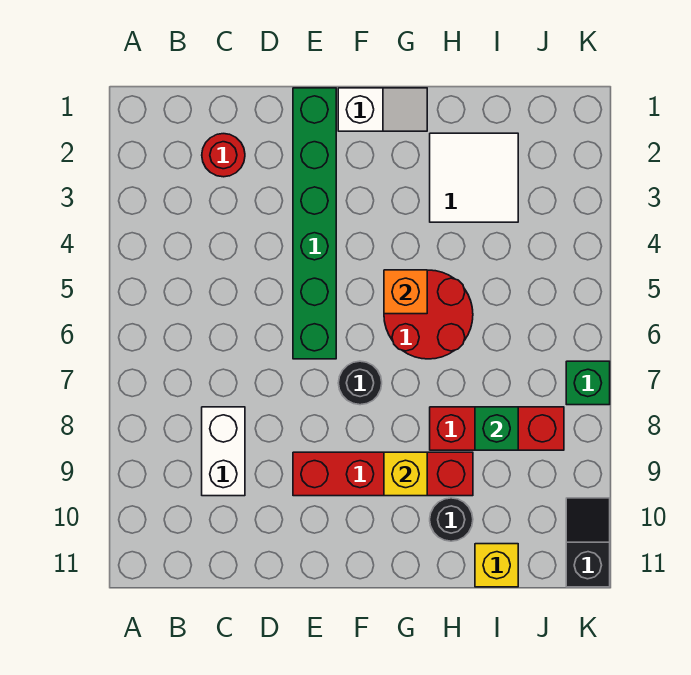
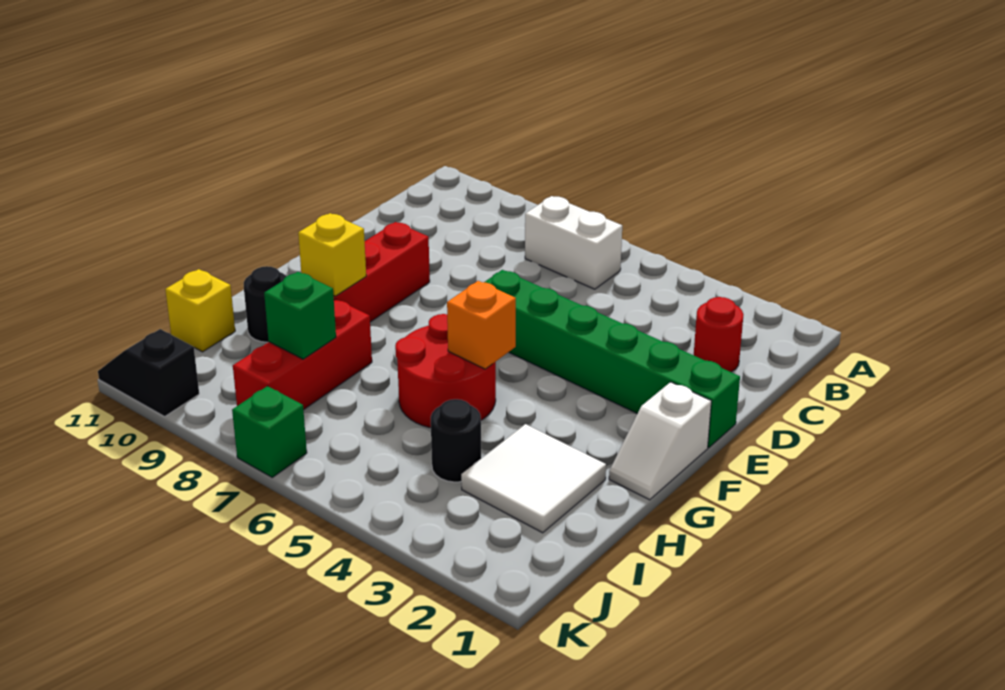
white 1x2 brick [202,407,245,496] -> white 1x2 brick moved to [525,196,622,289]
black 1x1 round brick [338,361,382,405] -> black 1x1 round brick moved to [431,399,481,482]
black 1x2 slope [566,498,610,587] -> black 1x2 slope turned to [98,329,199,417]

